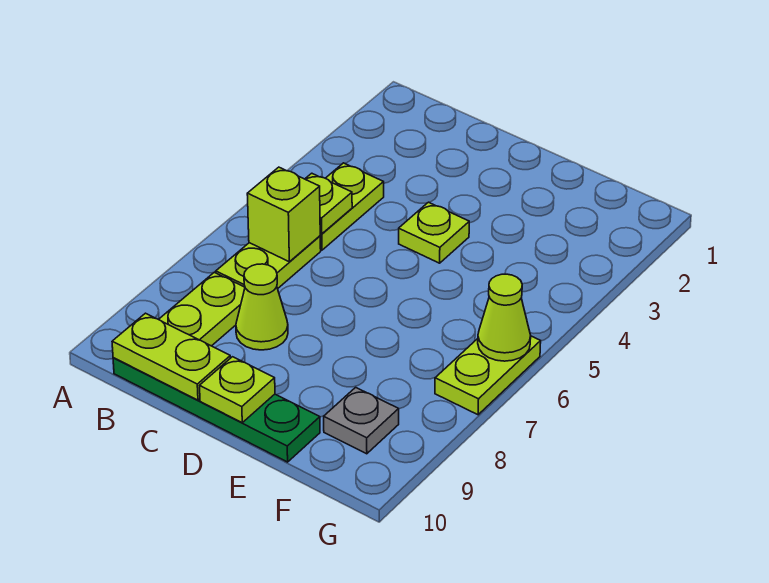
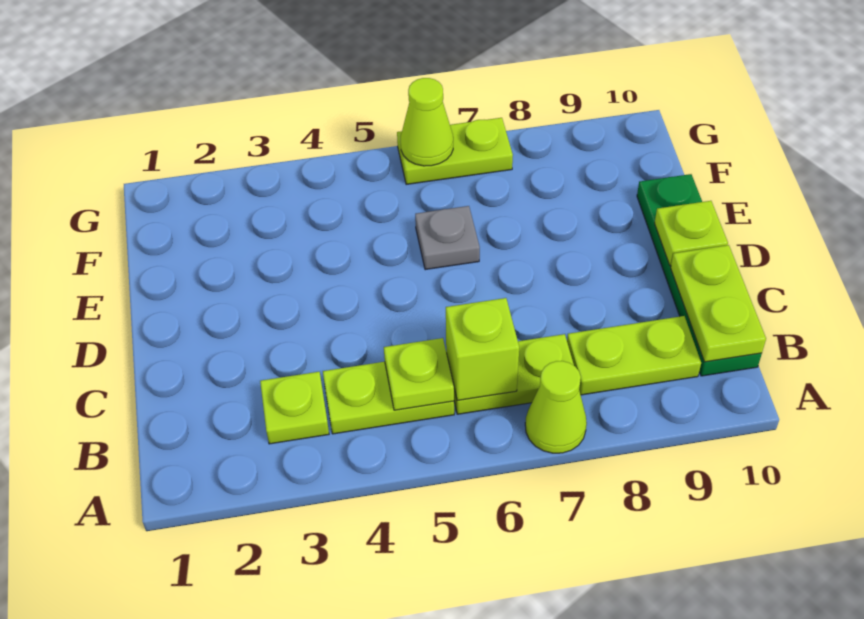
lime 1x1 cone [236,264,288,350] -> lime 1x1 cone moved to [525,361,587,453]
lime 1x1 plate [399,202,469,263] -> lime 1x1 plate moved to [260,372,329,444]
grey 1x1 plate [324,387,399,454] -> grey 1x1 plate moved to [415,206,480,270]

